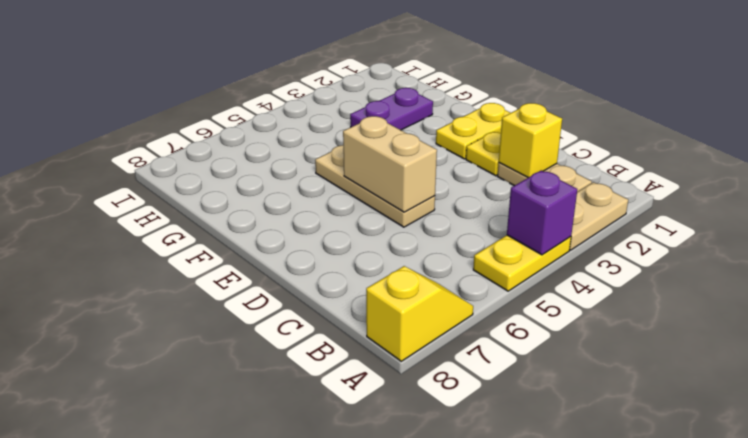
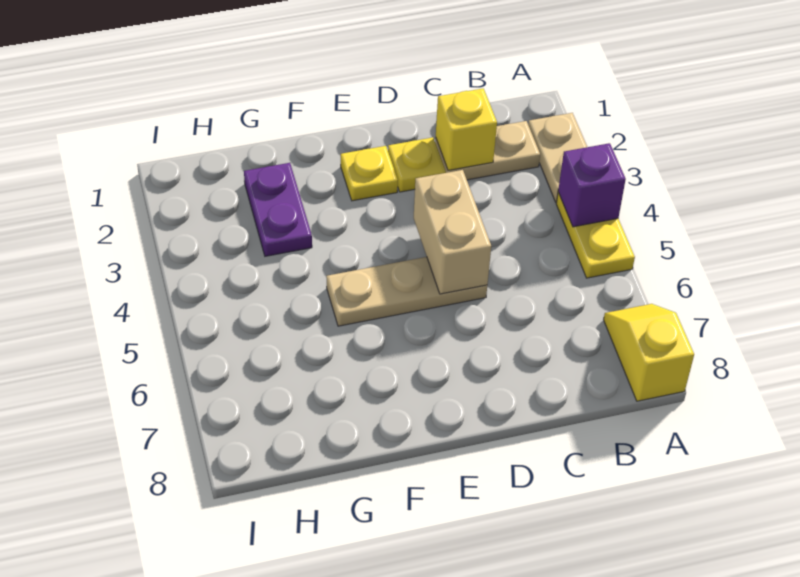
tan 1x2 brick [343,116,437,212] -> tan 1x2 brick turned to [414,170,491,294]
yellow 1x2 plate [436,103,510,159] -> yellow 1x1 plate [341,146,398,201]

